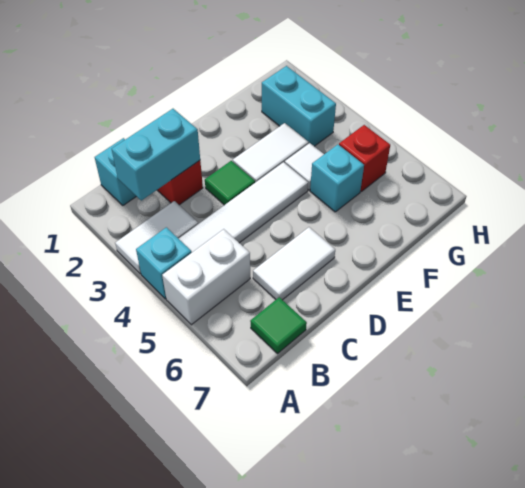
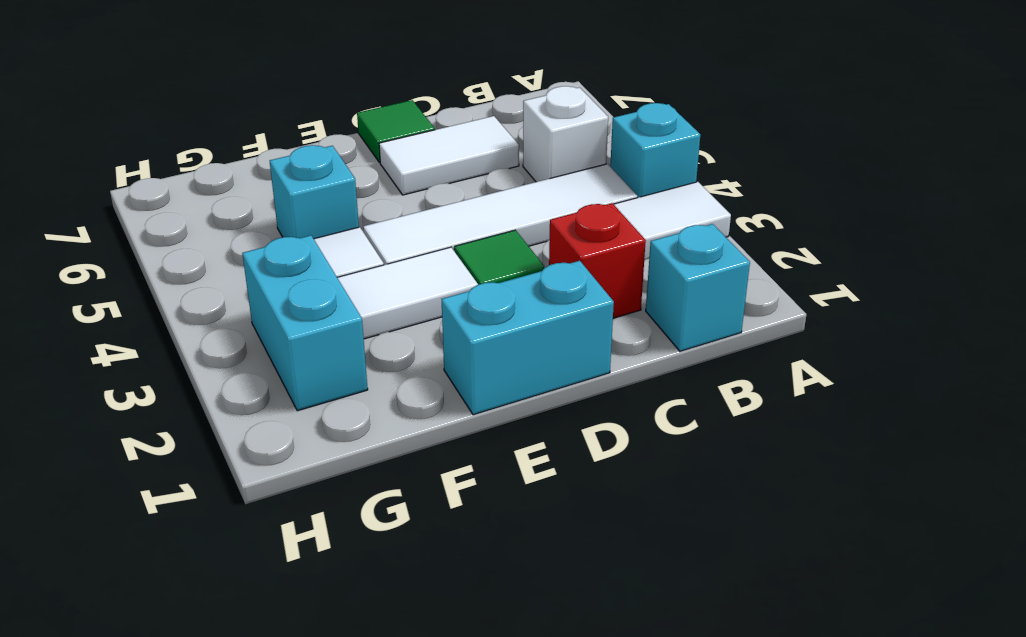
white 1x2 brick [162,229,250,325] -> white 1x1 brick [523,86,608,182]
cyan 1x2 brick [112,109,200,201] -> cyan 1x2 brick moved to [442,261,614,415]
green 1x1 tile [250,297,307,353] -> green 1x1 tile moved to [357,100,435,163]
red 1x1 brick [339,125,390,191] -> none

